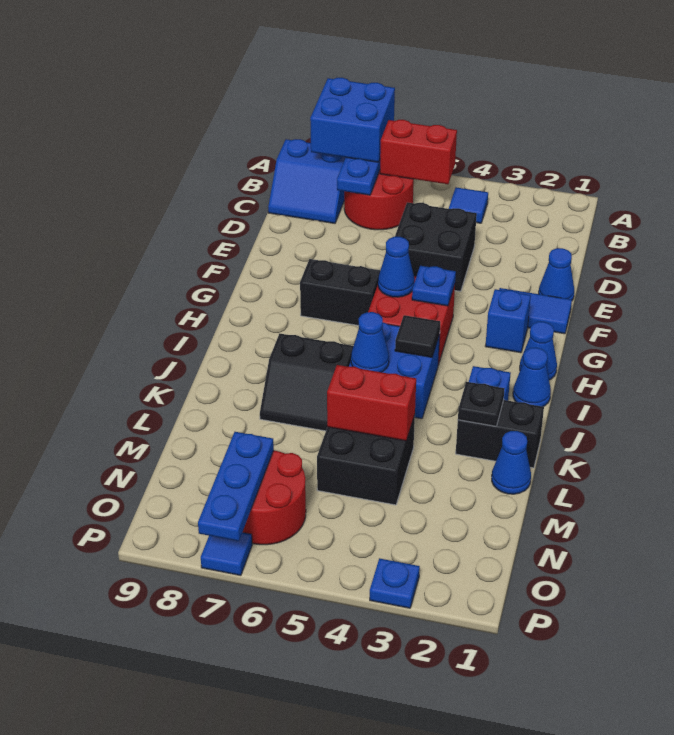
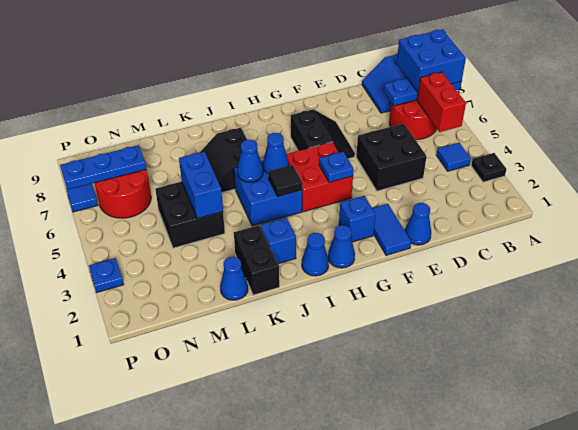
blue 1x1 cone [378,237,415,297] -> blue 1x1 cone moved to [263,133,289,173]
black 1x1 plate [458,382,505,426] -> black 1x1 plate moved to [471,153,507,182]
red 1x2 brick [327,365,416,441] -> blue 1x2 brick [179,152,223,218]

